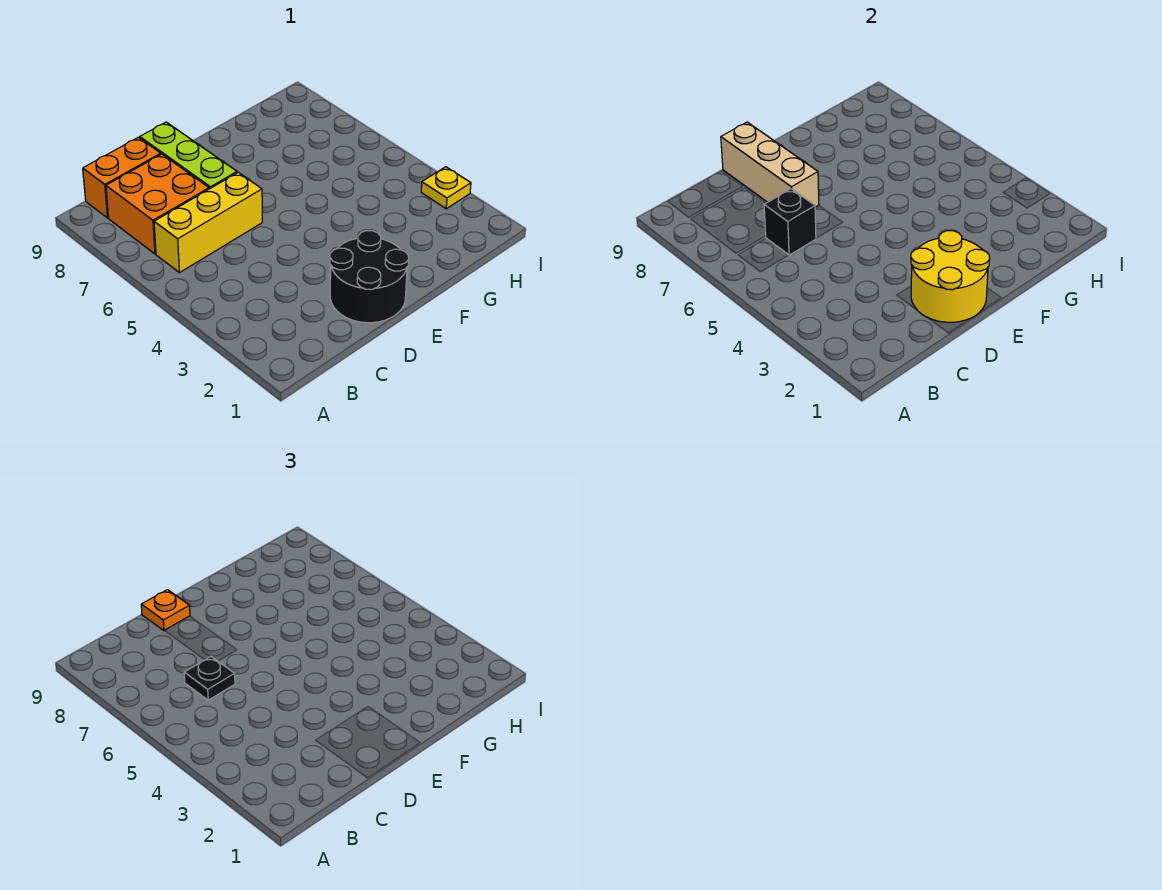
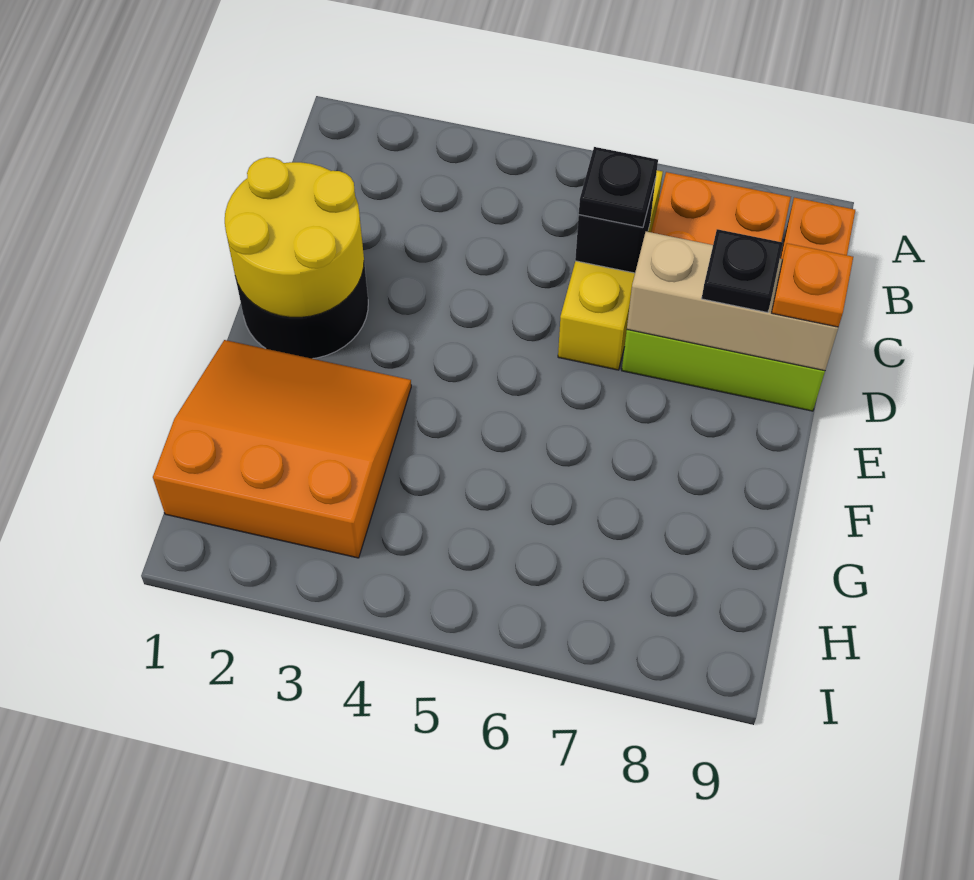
none -> black 1x1 plate [702,229,783,313]
none -> orange 3x3 slope [153,340,411,558]
yellow 1x1 plate [421,167,471,209] -> none

